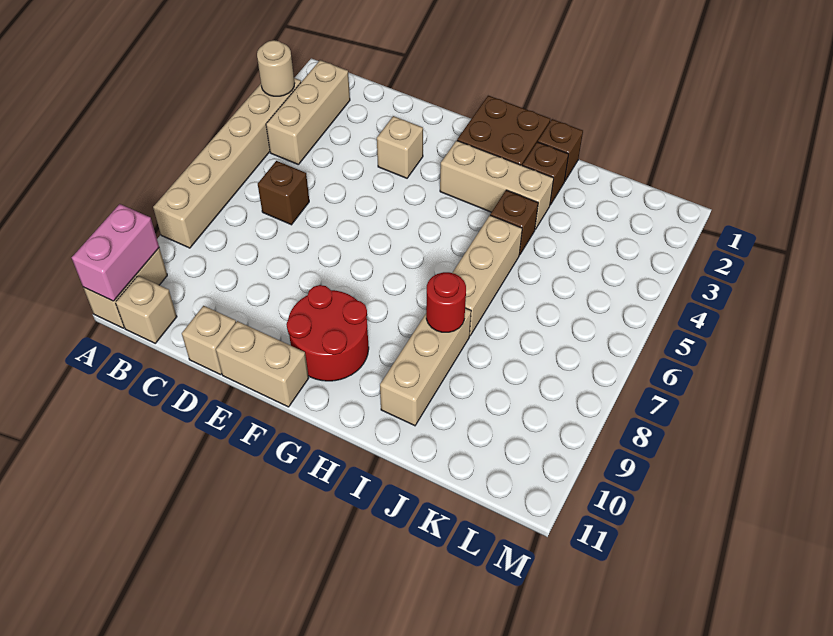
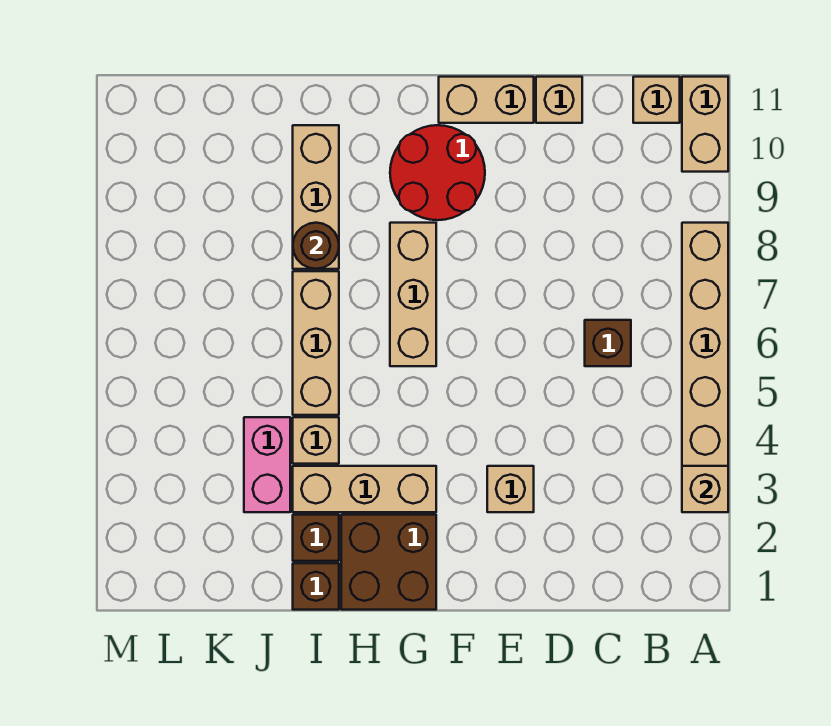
tan 1x1 round brick [257,40,295,96] -> tan 1x1 brick [682,466,728,512]
pink 1x2 brick [72,204,159,301] -> pink 1x2 brick moved to [244,417,290,512]
tan 1x3 brick [266,60,350,164] -> tan 1x3 brick moved to [390,223,436,366]
brown 1x1 brick [490,190,538,255] -> tan 1x1 brick [293,417,339,464]
red 1x1 round brick [426,272,466,332] -> brown 1x1 round brick [293,223,339,269]

